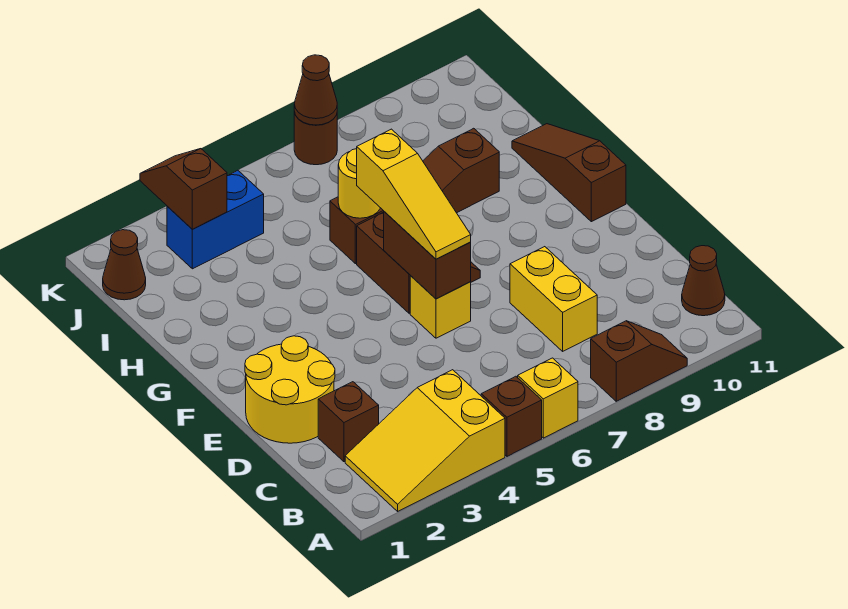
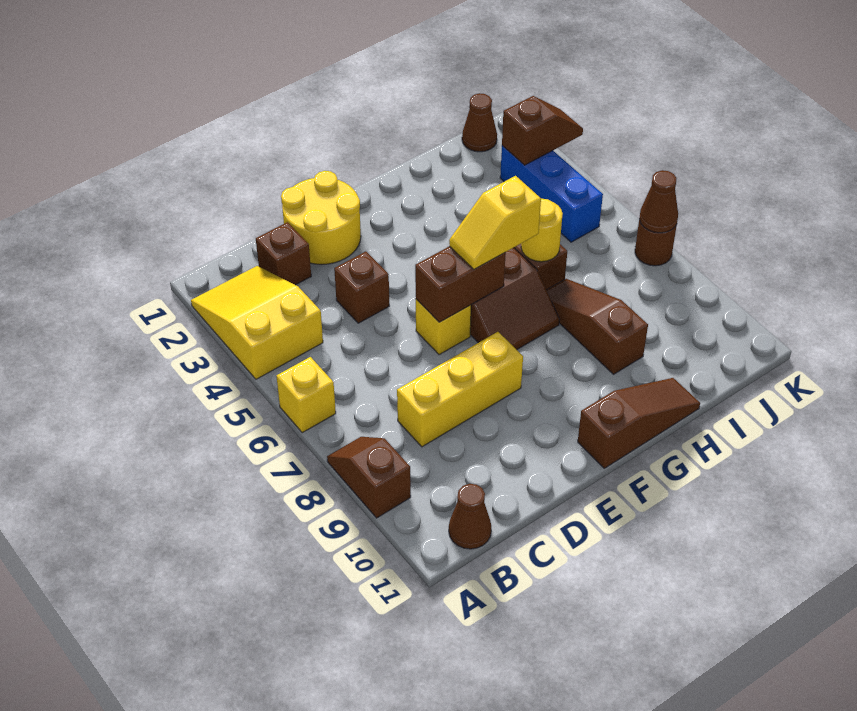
brown 1x1 brick [481,376,542,456] -> brown 1x1 brick moved to [334,252,389,323]
brown 1x2 slope [591,321,687,401] -> brown 1x2 slope turned to [327,437,411,518]
yellow 1x2 brick [510,247,597,351] -> yellow 1x3 brick [397,332,523,447]
yellow 1x3 slope [357,129,471,259] -> yellow 1x2 slope [449,176,541,269]
blue 1x2 brick [167,170,264,269] -> blue 1x3 brick [500,146,603,242]

